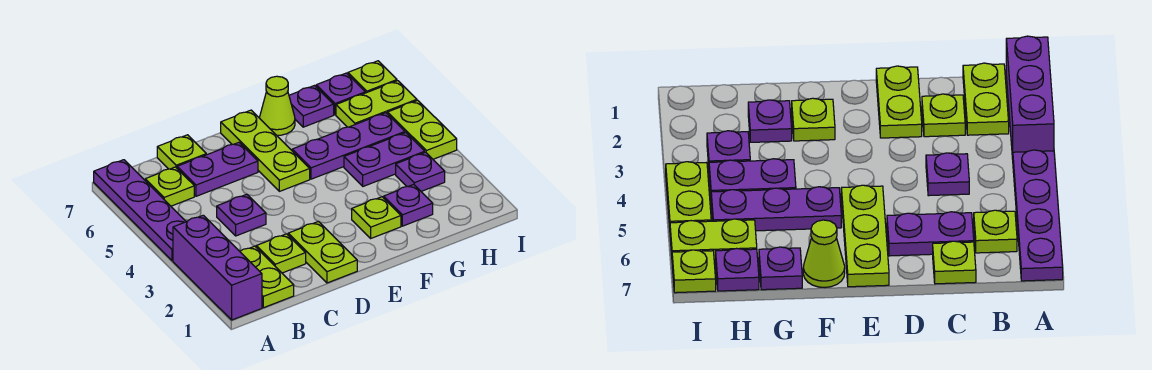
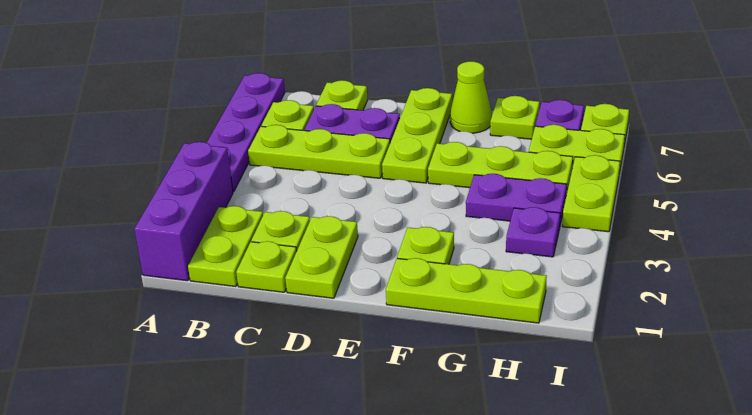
none -> lime 1x3 plate [248,125,390,178]
none -> lime 1x1 plate [236,241,297,292]
purple 1x1 plate [217,194,266,236] -> none
none -> lime 1x3 plate [386,258,547,323]
purple 1x3 plate [292,113,405,179] -> lime 1x3 plate [428,142,573,196]
purple 1x1 plate [384,184,433,226] -> none
purple 1x1 plate [289,86,334,127] -> lime 1x1 plate [490,96,539,139]

